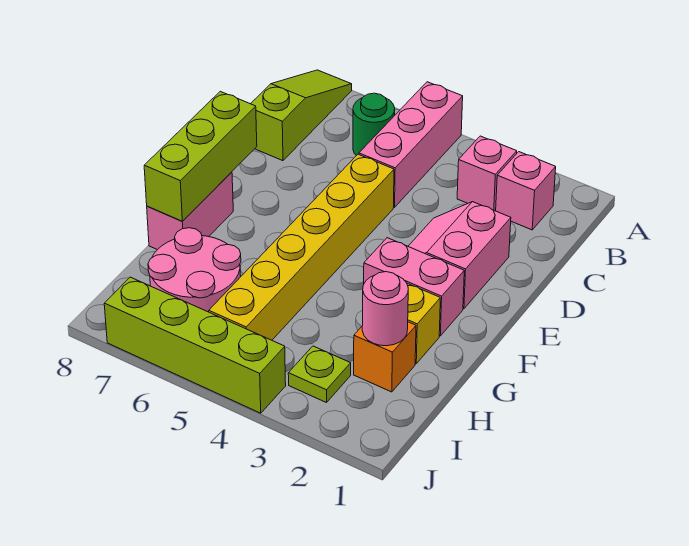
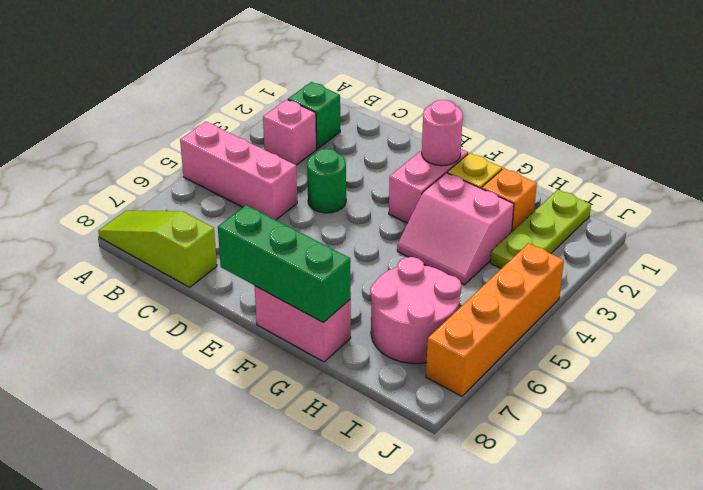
pink 1x1 brick [496,152,556,230] -> green 1x1 brick [288,82,340,149]
green 1x1 round brick [353,93,395,156] -> green 1x1 round brick moved to [307,149,346,213]
pink 2x2 slope [408,202,511,309] -> pink 2x2 slope moved to [397,173,514,285]
yellow 1x6 brick [209,154,394,340] -> none
lime 1x3 brick [144,91,257,221] -> green 1x3 brick [218,205,351,322]
pink 1x1 round brick [362,272,408,346] -> pink 1x1 round brick moved to [422,100,463,166]
lime 1x1 plate [288,346,351,403] -> lime 1x3 plate [490,190,591,268]
lime 1x4 brick [104,277,286,413] -> orange 1x4 brick [426,243,564,396]

